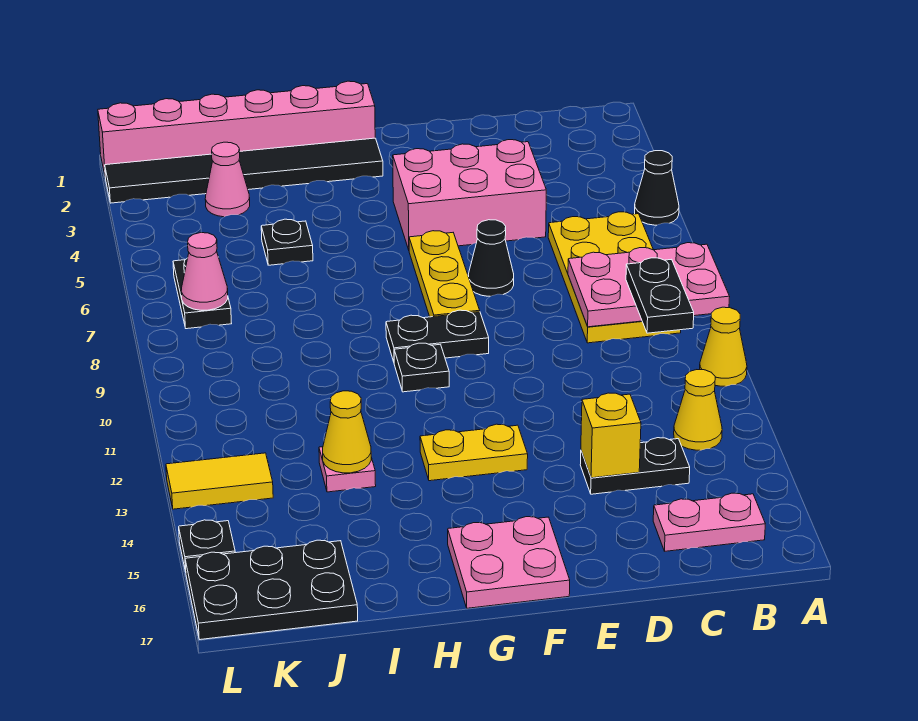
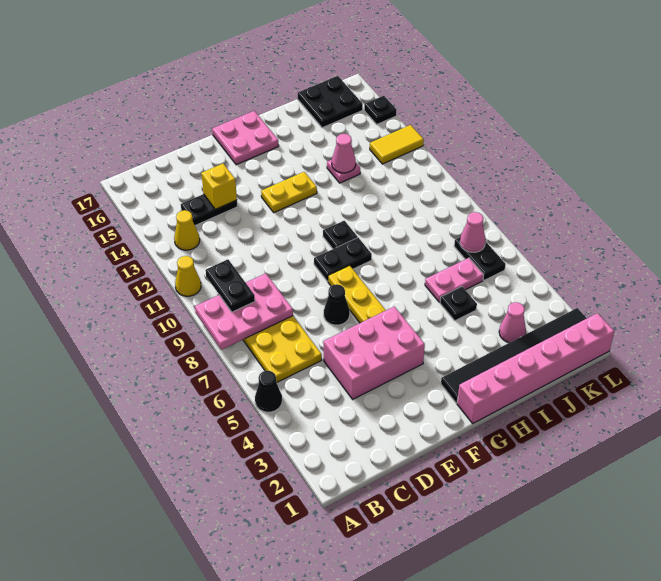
pink 1x2 plate [653,493,765,551] -> pink 1x2 plate moved to [425,258,484,302]
yellow 1x1 cone [323,391,371,473] -> pink 1x1 cone [332,134,356,173]
black 2x3 plate [185,540,358,640] -> black 2x2 plate [298,76,363,128]

